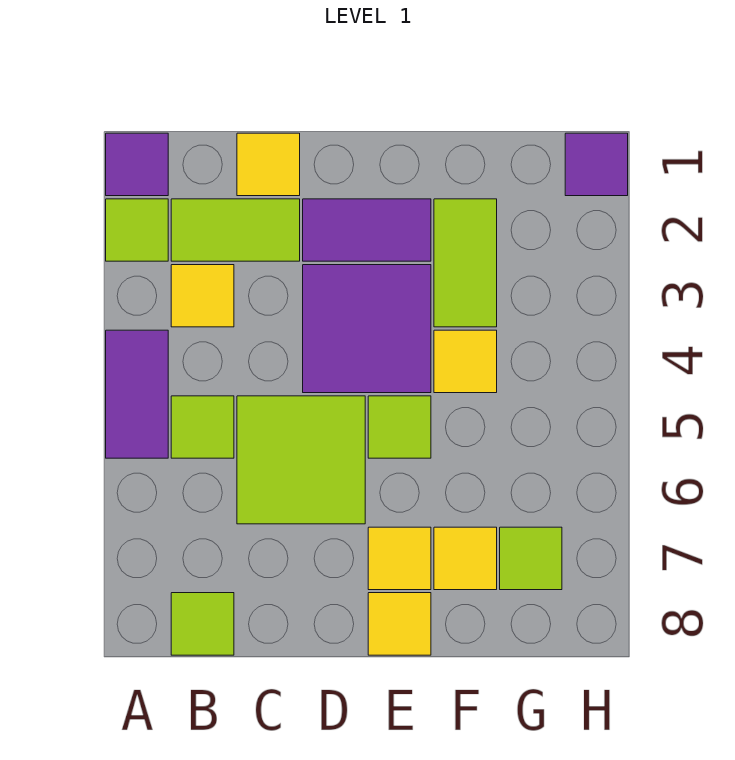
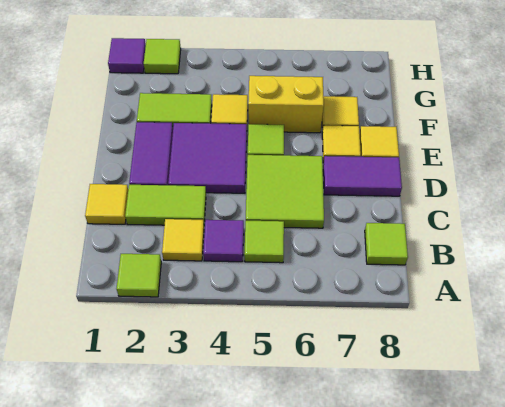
purple 1x1 tile [106,133,168,196] -> purple 1x1 tile moved to [203,220,244,262]
purple 1x2 tile [106,330,168,458] -> purple 1x2 tile moved to [323,156,402,196]
lime 1x2 tile [171,199,300,261] -> lime 1x2 tile turned to [125,185,206,225]
none -> yellow 1x2 brick [248,76,324,133]
lime 1x1 tile [500,527,562,590] -> lime 1x1 tile moved to [144,39,181,74]

